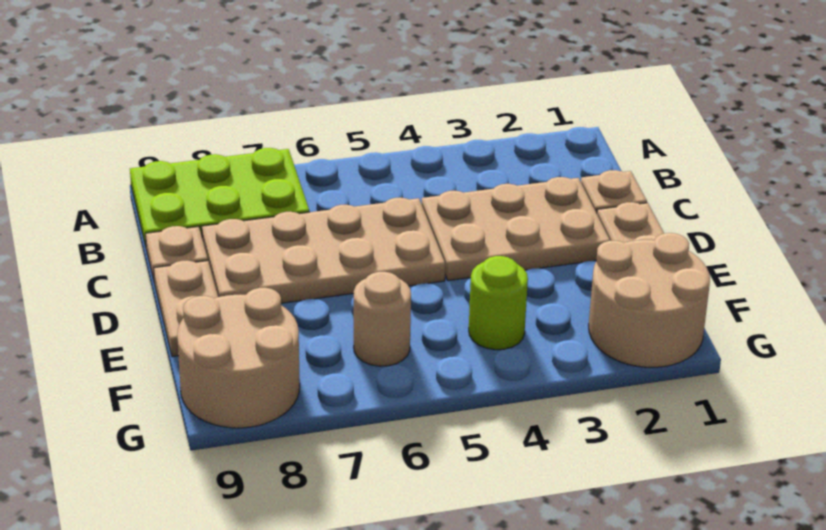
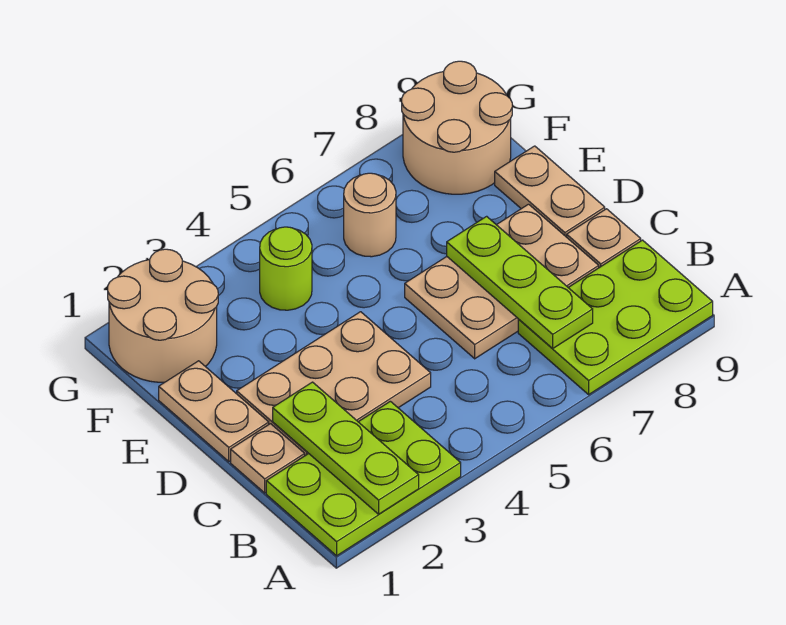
none -> lime 2x3 plate [266,401,461,556]
none -> lime 1x3 plate [273,382,419,514]
none -> lime 1x3 plate [447,216,593,349]
tan 2x4 plate [202,198,445,303] -> tan 2x3 plate [405,204,599,359]

